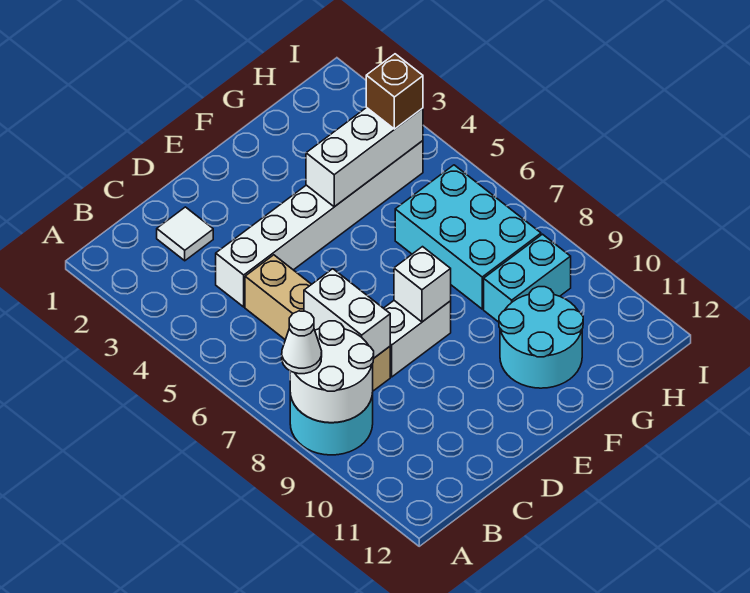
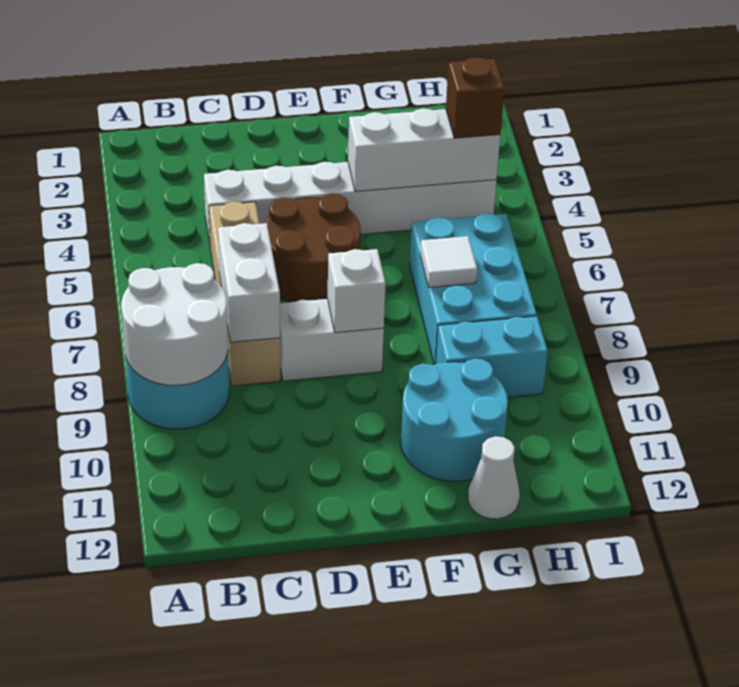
white 1x1 cone [282,311,322,374] -> white 1x1 cone moved to [468,436,520,519]
white 1x1 tile [157,207,213,261] -> white 1x1 tile moved to [420,236,477,288]
none -> brown 2x2 round brick [265,193,361,302]

